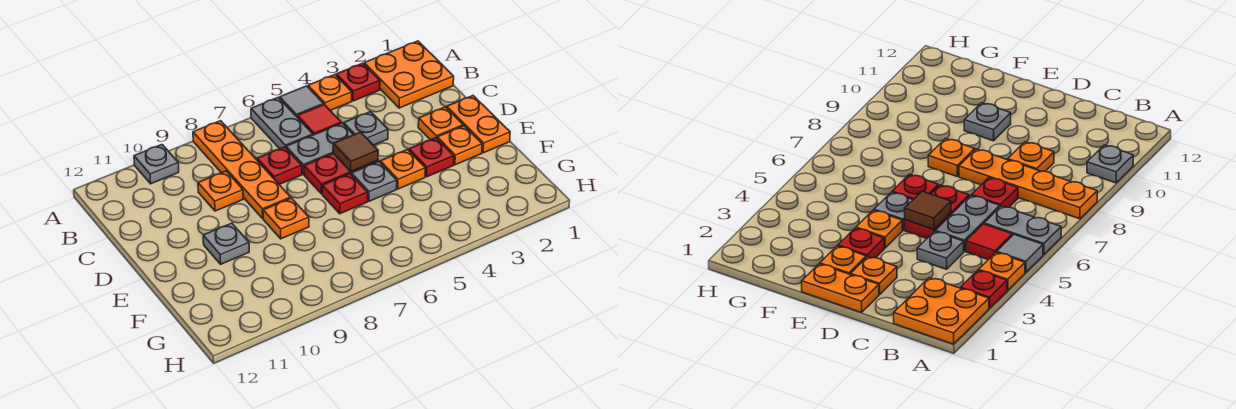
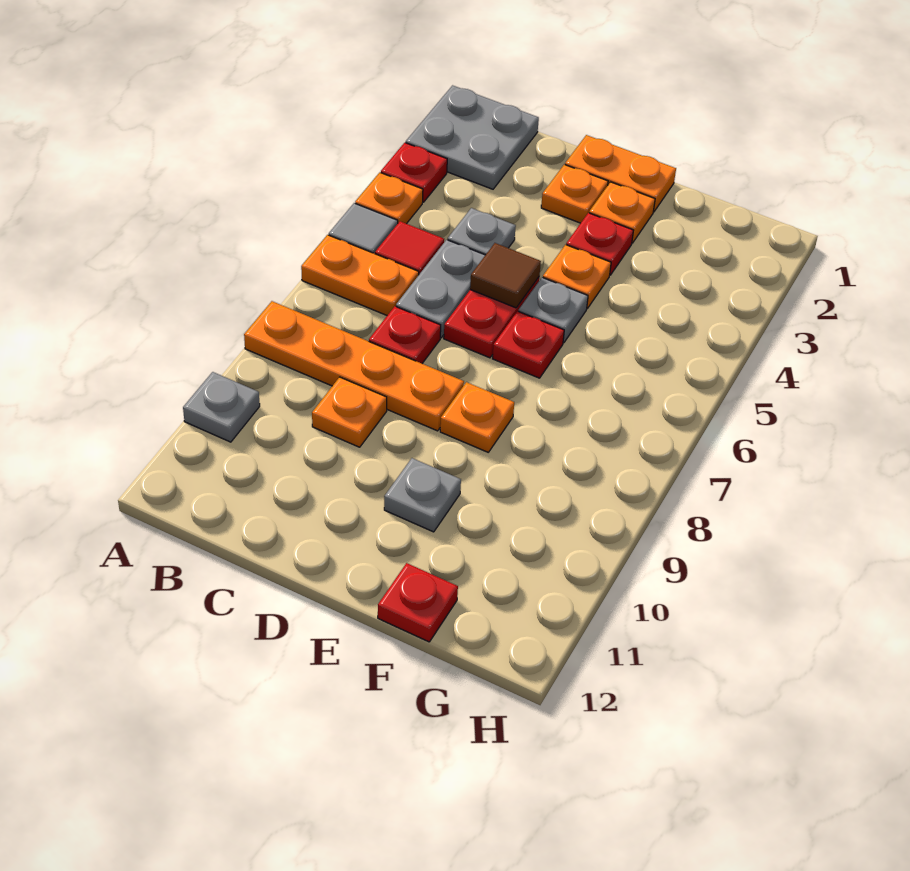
orange 2x2 plate [364,41,454,108] -> grey 2x2 plate [406,85,539,189]
grey 1x2 plate [251,98,313,149] -> orange 1x2 plate [301,235,419,315]
none -> red 1x1 plate [378,563,458,642]

